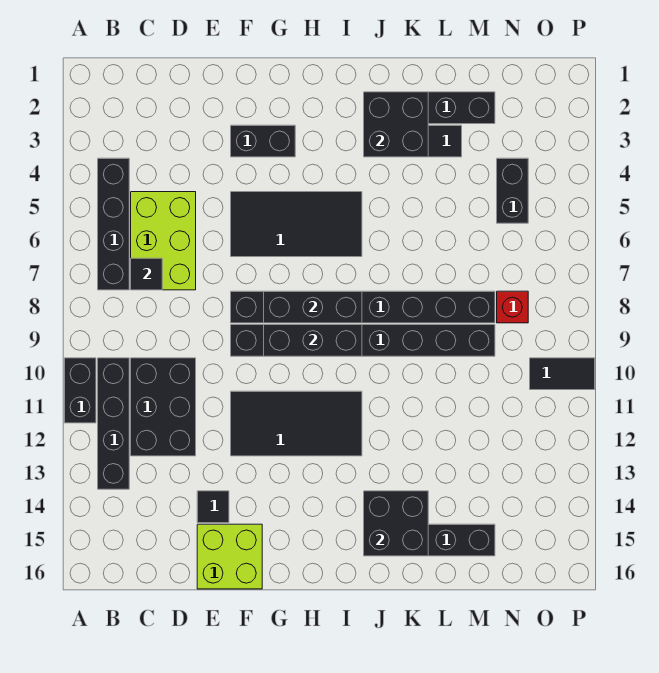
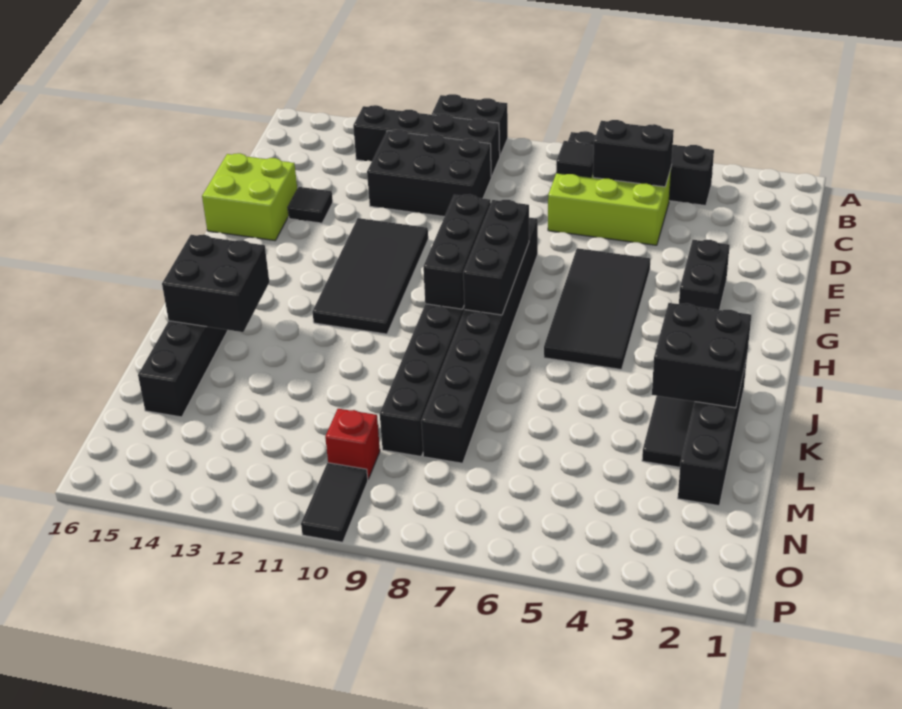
black 1x2 brick [497,158,528,223] -> black 1x2 brick moved to [593,120,674,187]
red 1x1 brick [497,291,528,323] -> red 1x1 brick moved to [325,409,380,479]

